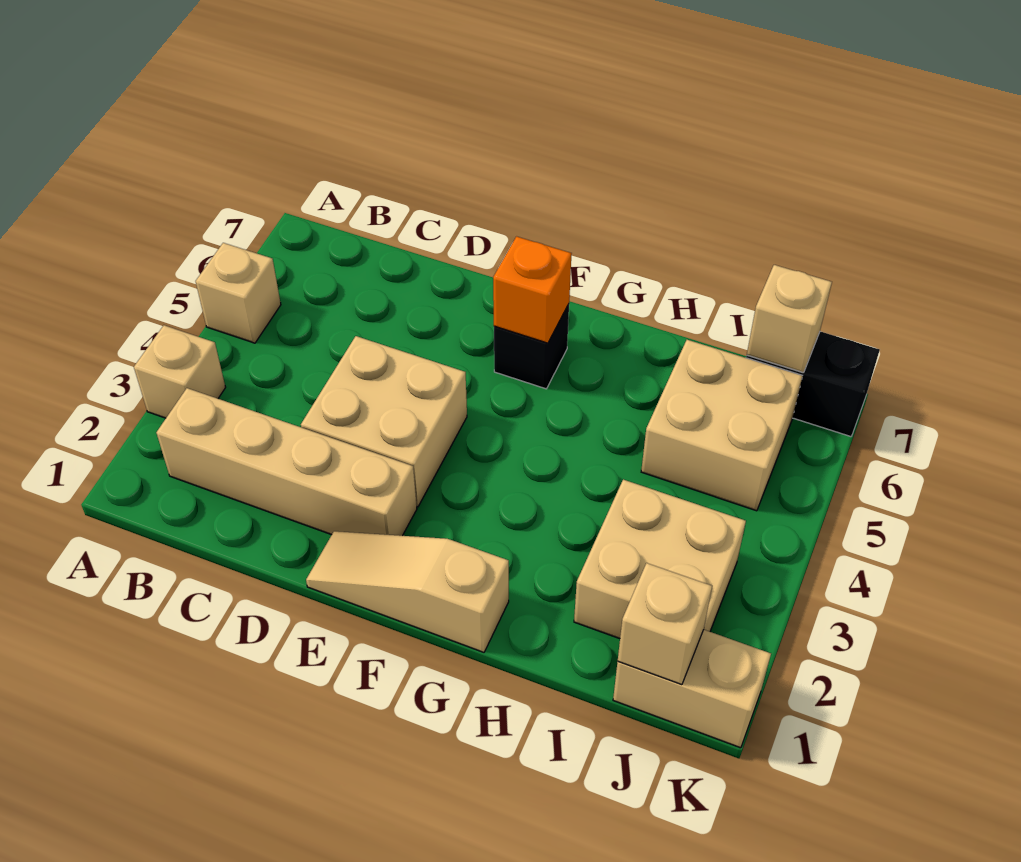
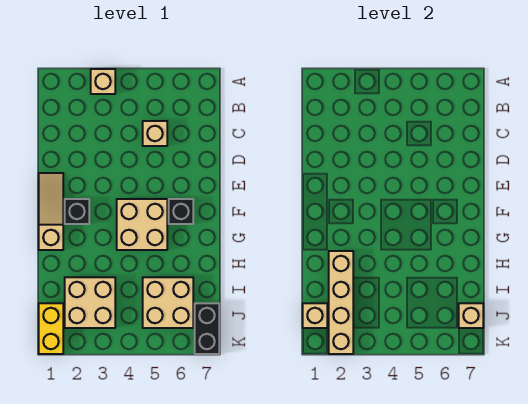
tan 1x1 brick [196,243,281,343] -> tan 1x1 brick moved to [143,121,167,146]
tan 1x4 brick [156,388,417,536] -> tan 1x4 brick moved to [329,251,353,354]
tan 2x2 brick [301,336,467,507] -> tan 2x2 brick moved to [117,199,167,250]
none -> black 1x1 brick [65,199,89,224]
orange 1x1 brick [493,236,571,343] -> none
tan 1x2 brick [613,630,771,748] -> yellow 1x2 brick [39,303,63,354]

